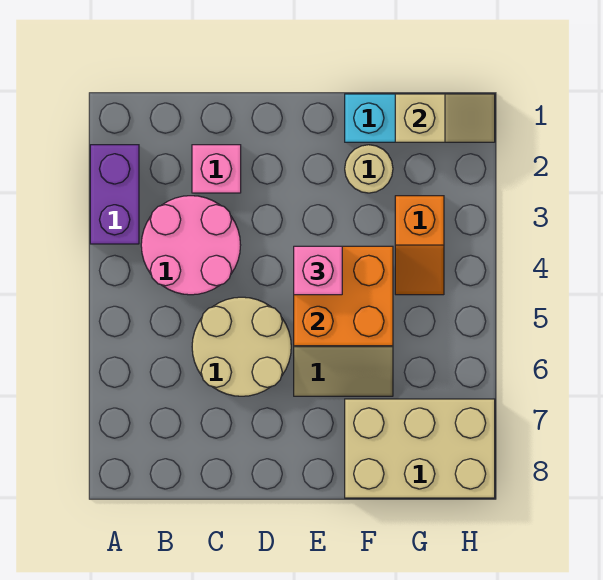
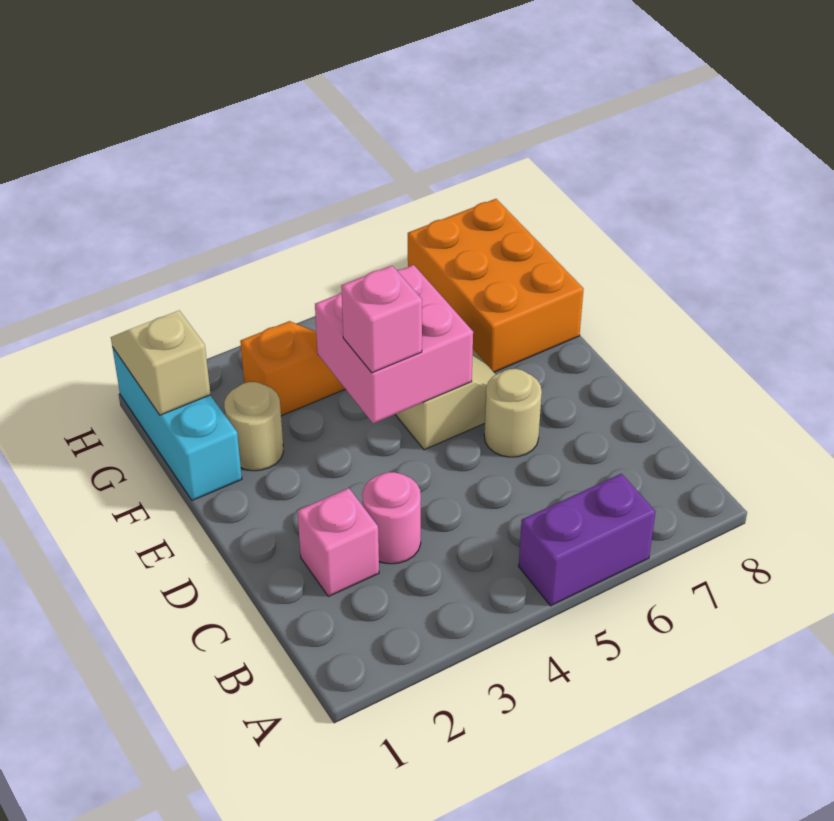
purple 1x2 brick [90,145,139,244] -> purple 1x2 brick moved to [519,474,656,606]
pink 2x2 round brick [141,196,241,295] -> pink 1x1 round brick [362,472,421,564]
tan 2x2 round brick [192,297,291,396] -> tan 1x1 round brick [484,369,542,457]
orange 2x2 brick [294,246,393,346] -> pink 2x2 brick [315,265,473,423]
tan 2x3 brick [345,399,495,498] -> orange 2x3 brick [408,199,584,372]

